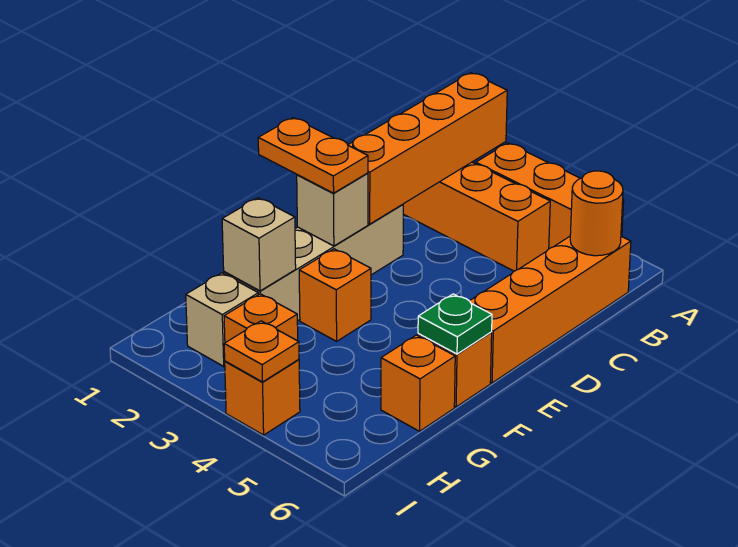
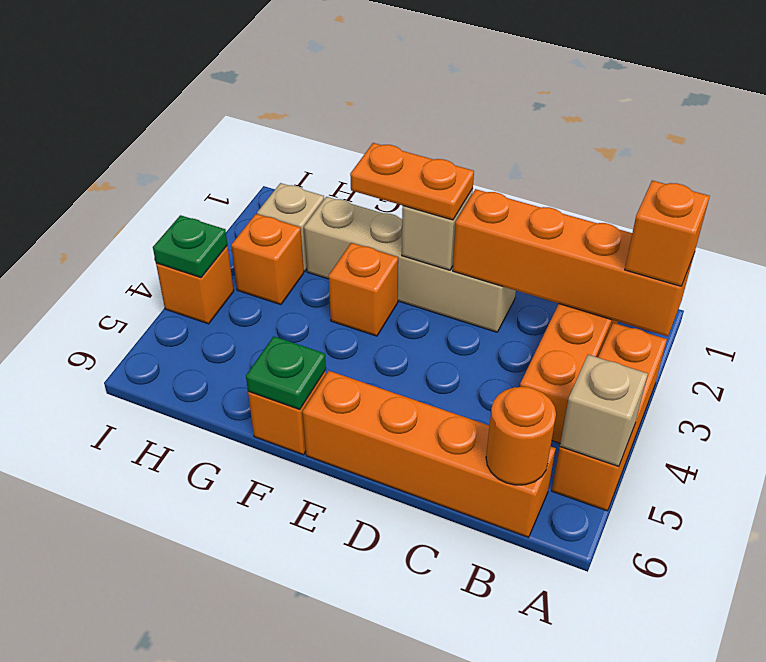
orange 1x2 plate [258,118,368,193] -> orange 1x2 plate turned to [350,143,474,220]
tan 1x1 brick [222,198,296,291] -> tan 1x1 brick moved to [560,355,648,467]
orange 1x1 brick [381,335,455,431] -> orange 1x1 brick moved to [625,180,710,286]
orange 1x1 plate [224,321,299,382] -> green 1x1 plate [153,215,227,278]

